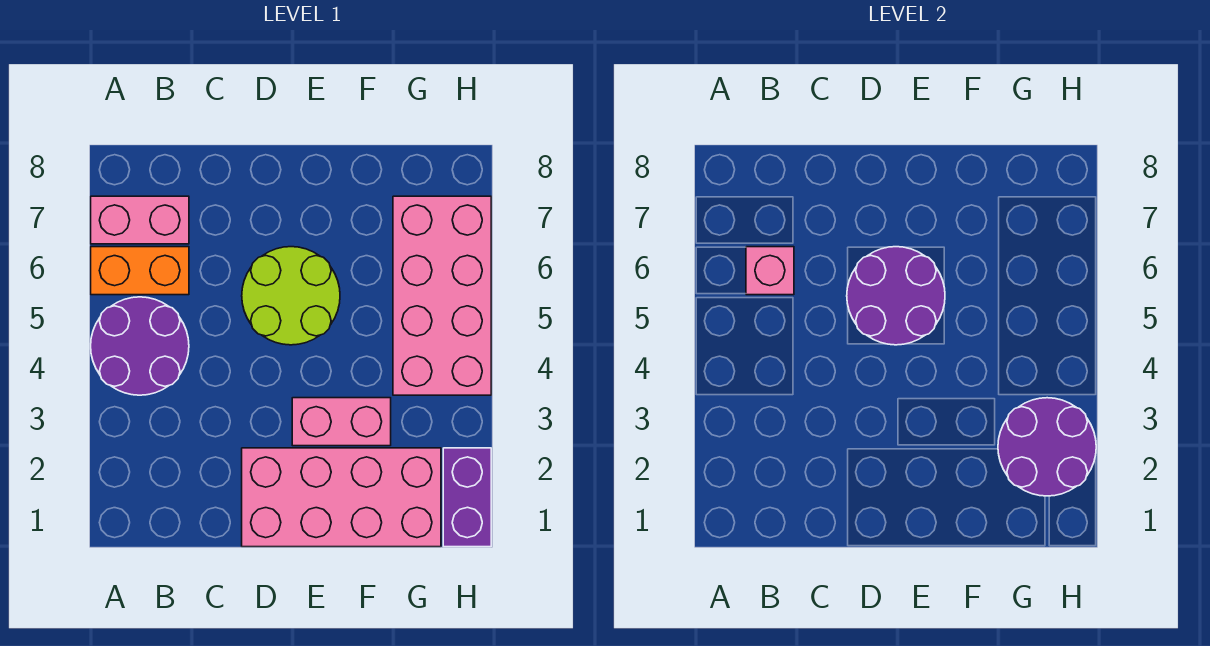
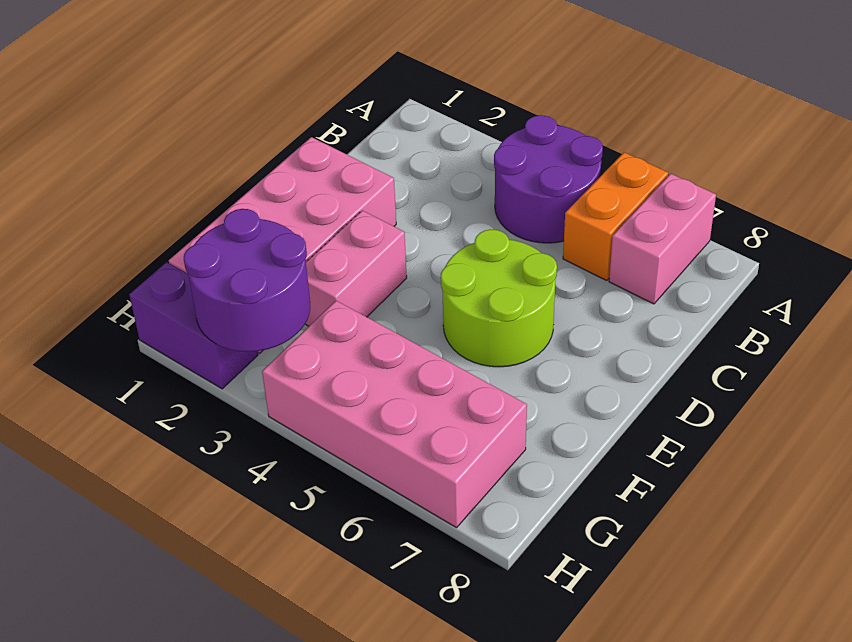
pink 1x1 brick [746,247,794,295] -> none
purple 2x2 round brick [847,247,945,345] -> none

